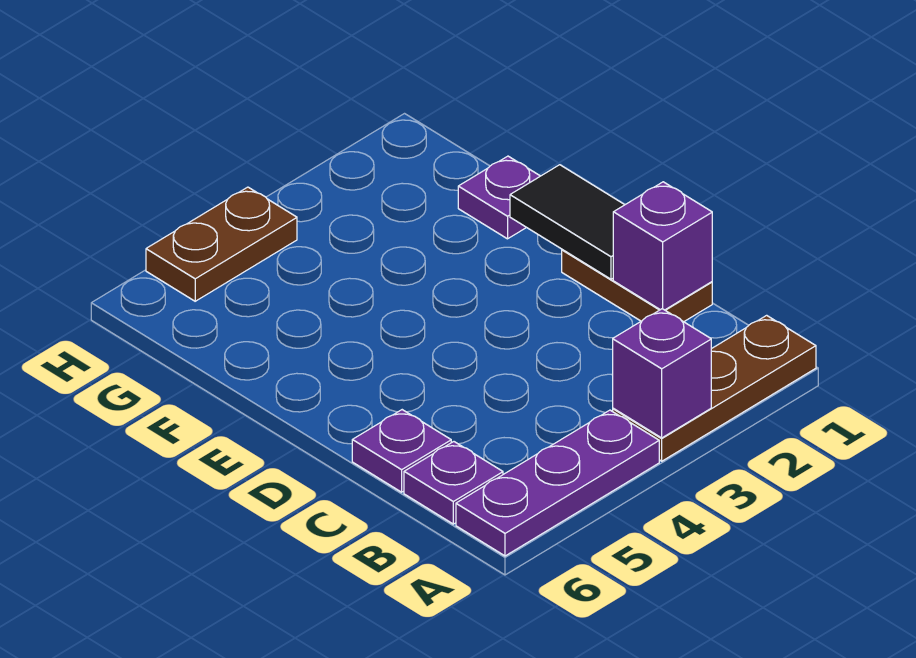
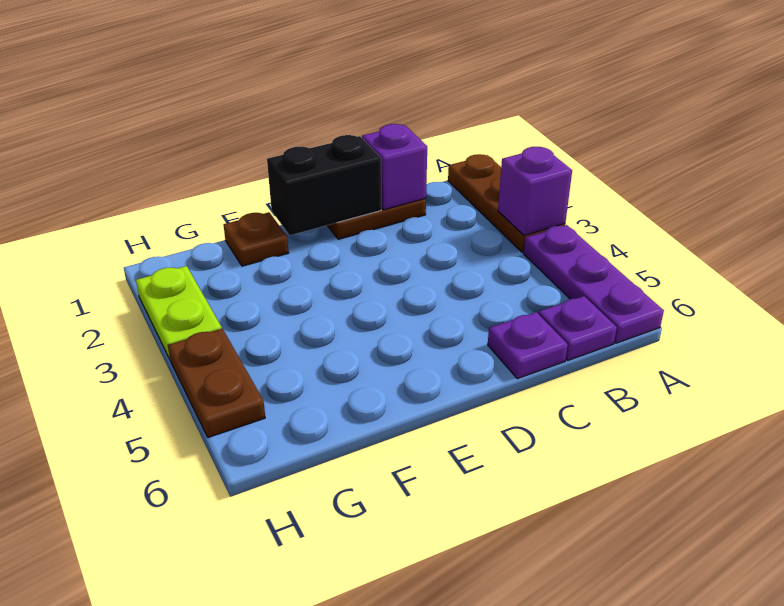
black 1x2 tile [510,165,625,279] -> black 1x2 brick [267,135,381,235]
purple 1x1 plate [458,156,540,239] -> brown 1x1 plate [224,212,289,266]
none -> lime 1x2 plate [136,266,222,361]

